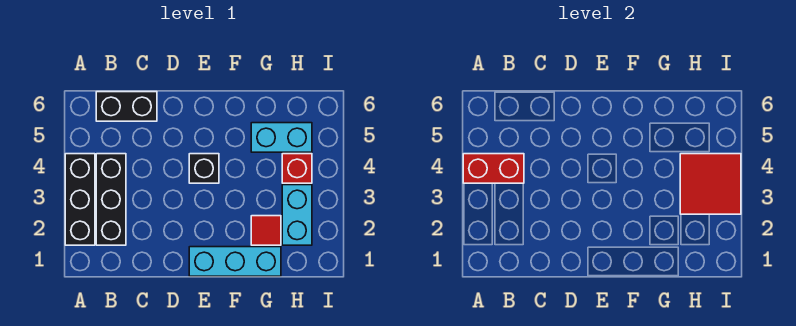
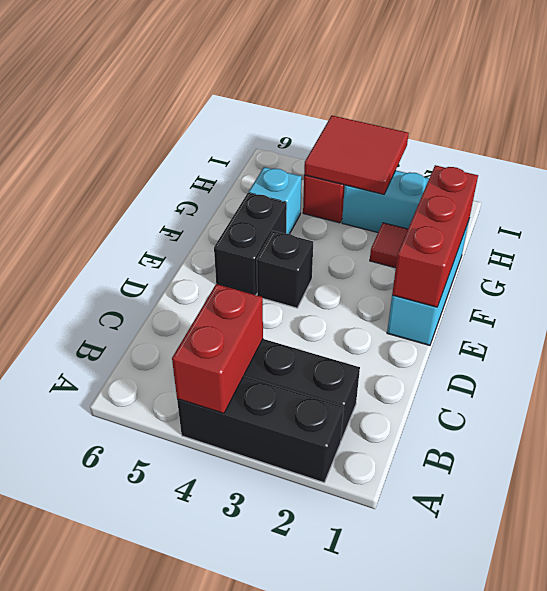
black 1x2 brick [96,92,157,121] -> black 1x2 brick moved to [214,193,287,295]
none -> red 1x3 brick [392,165,478,307]
cyan 1x2 brick [251,123,312,152] -> cyan 1x1 brick [249,167,302,234]

